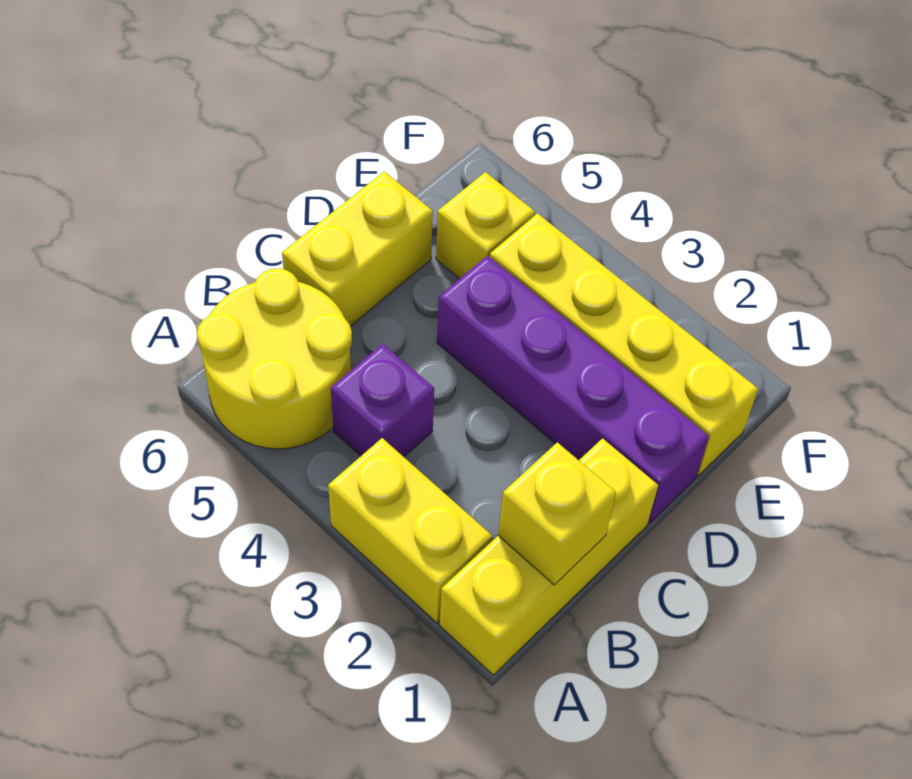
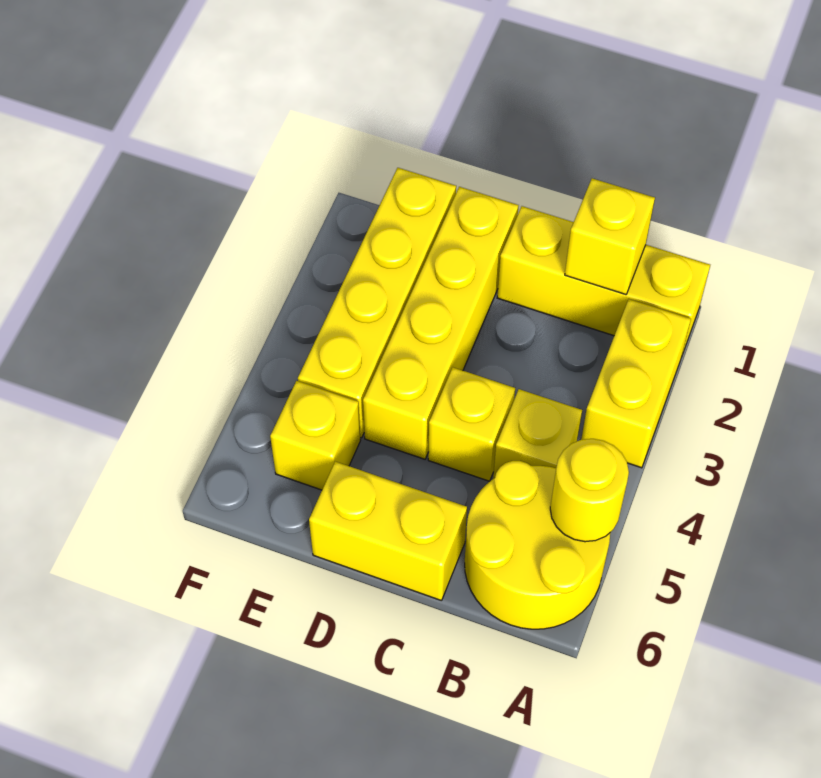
none -> yellow 1x1 round brick [550,439,629,542]
purple 1x1 brick [331,344,434,457] -> yellow 1x1 brick [493,389,582,479]
none -> yellow 1x1 brick [428,368,515,481]
purple 1x4 brick [437,255,709,523] -> yellow 1x4 brick [363,187,519,459]

